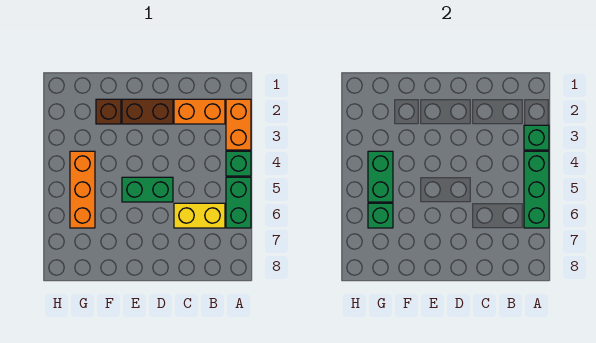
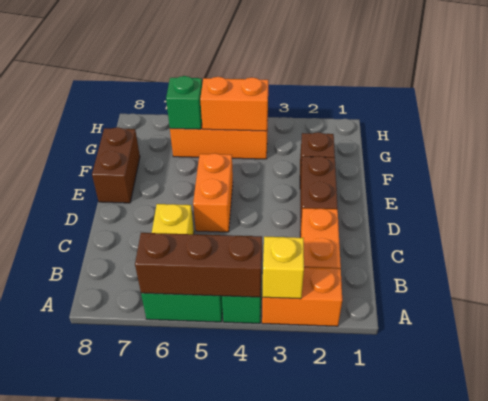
green 1x1 brick [524,125,549,150] -> yellow 1x1 brick [262,237,304,299]
green 1x3 brick [524,151,549,228] -> brown 1x3 brick [135,233,262,297]
green 1x2 brick [122,177,173,202] -> orange 1x2 brick [193,153,233,232]
none -> brown 1x2 brick [92,127,140,203]
green 1x2 brick [368,151,393,202] -> orange 1x2 brick [200,77,268,131]

